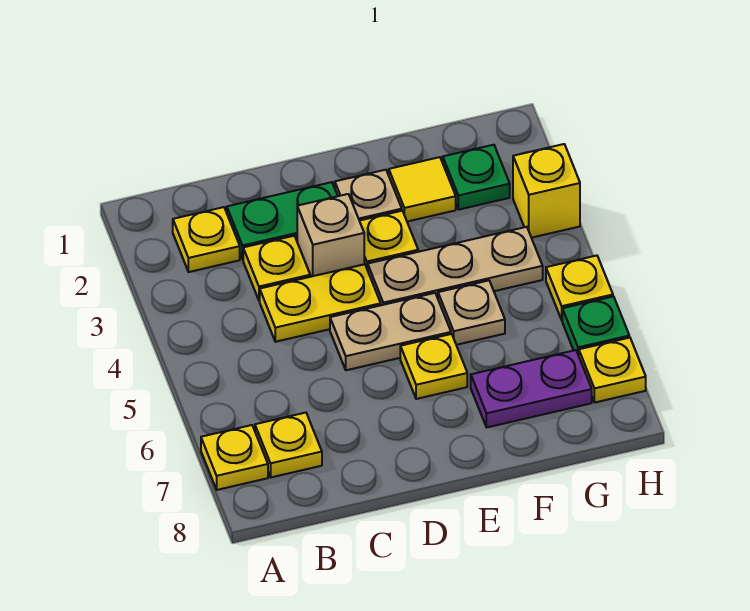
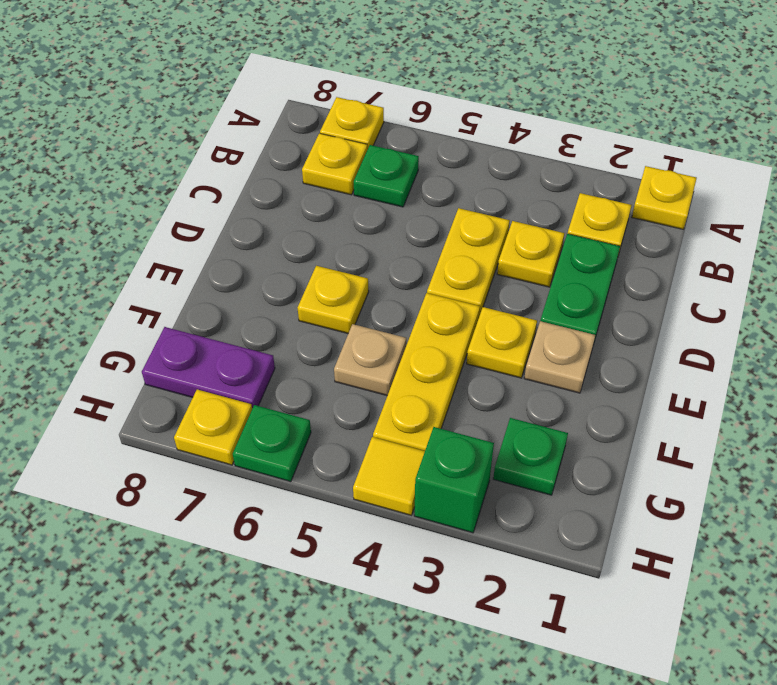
none -> green 1x1 plate [354,145,419,207]
tan 1x1 brick [297,194,364,277] -> none
tan 1x2 plate [330,293,451,370] -> none
tan 1x3 plate [368,227,543,305] -> yellow 1x3 plate [373,293,480,451]
yellow 1x1 tile [389,157,456,222] -> yellow 1x1 tile moved to [353,437,425,515]
purple 1x2 plate [471,350,592,427] -> purple 1x2 plate turned to [142,327,275,408]
yellow 1x1 brick [513,144,580,238] -> green 1x1 brick [414,427,494,533]
yellow 1x1 plate [546,256,613,320] -> yellow 1x1 plate moved to [632,166,697,229]

